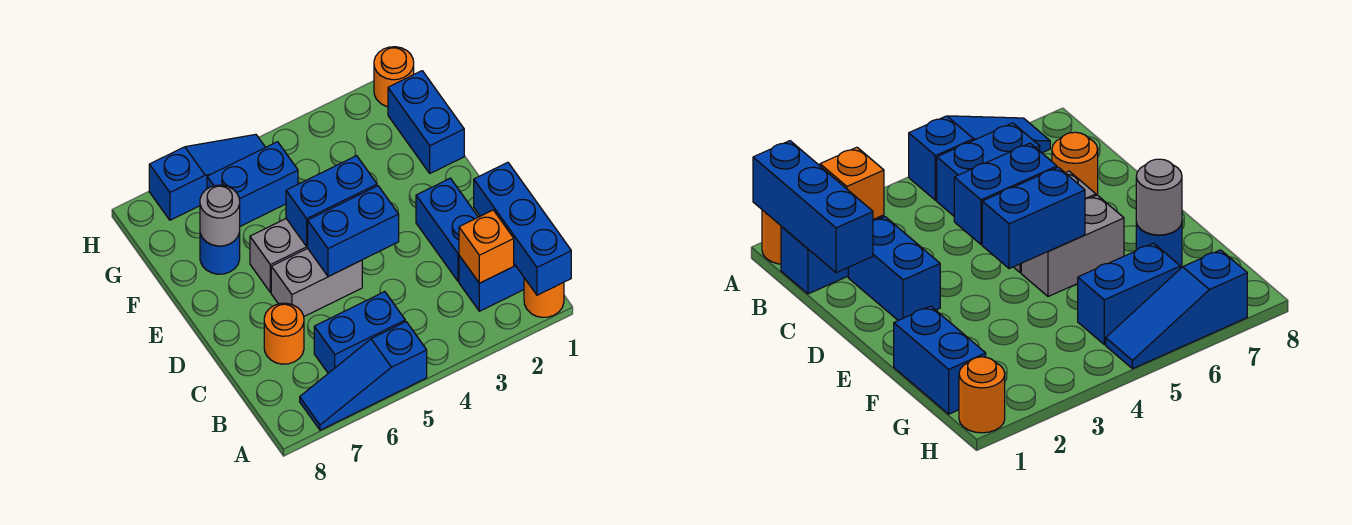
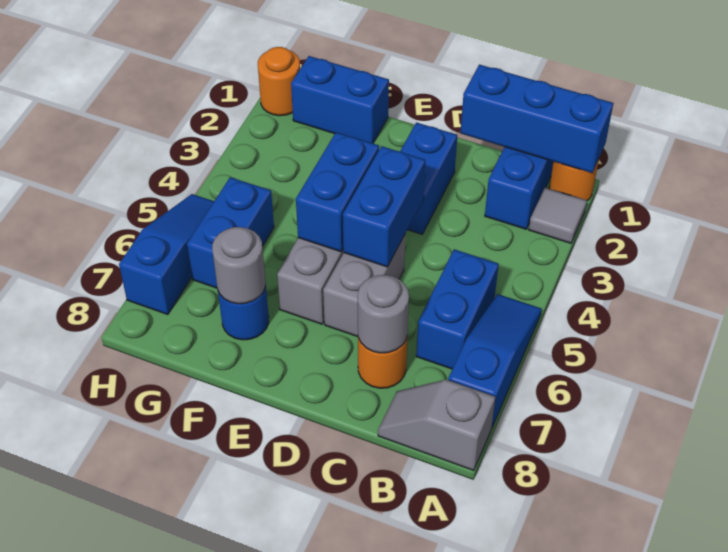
none -> grey 1x1 tile [529,188,587,243]
blue 1x3 slope [300,322,427,430] -> blue 1x3 slope turned to [448,294,542,429]
none -> grey 1x2 slope [378,380,495,471]
orange 1x1 brick [459,210,514,283] -> none
blue 1x2 brick [416,178,478,281] -> blue 1x2 brick turned to [400,122,457,234]
none -> grey 1x1 round brick [358,275,409,353]

